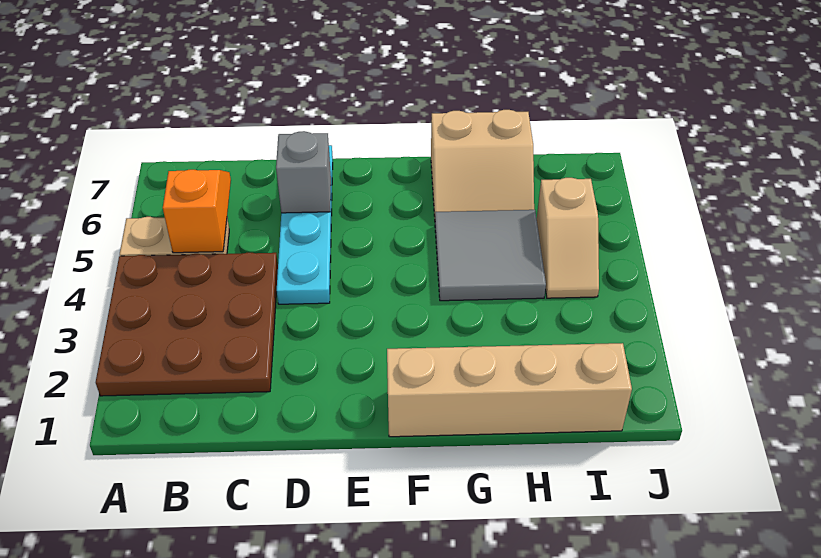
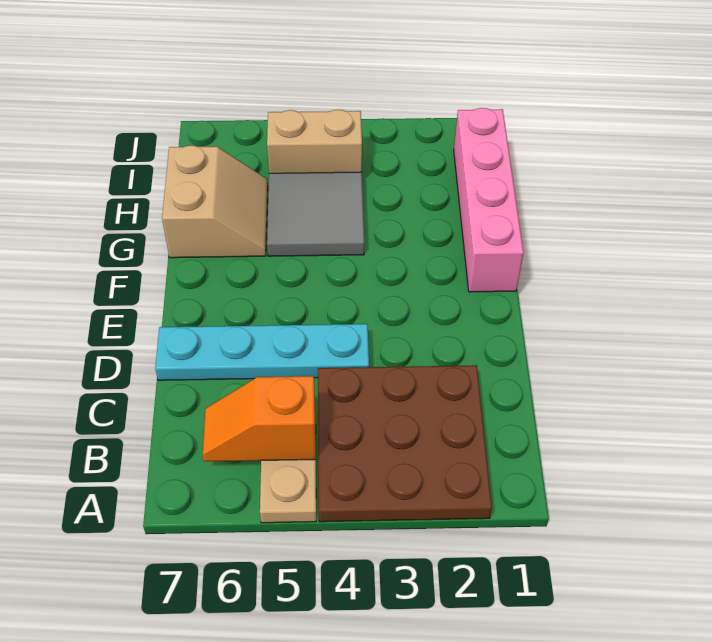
grey 1x1 brick [276,131,331,213] -> none
tan 1x4 brick [387,343,632,437] -> pink 1x4 brick [454,108,524,292]
tan 1x2 slope [537,178,599,298] -> tan 1x2 brick [267,110,362,173]

